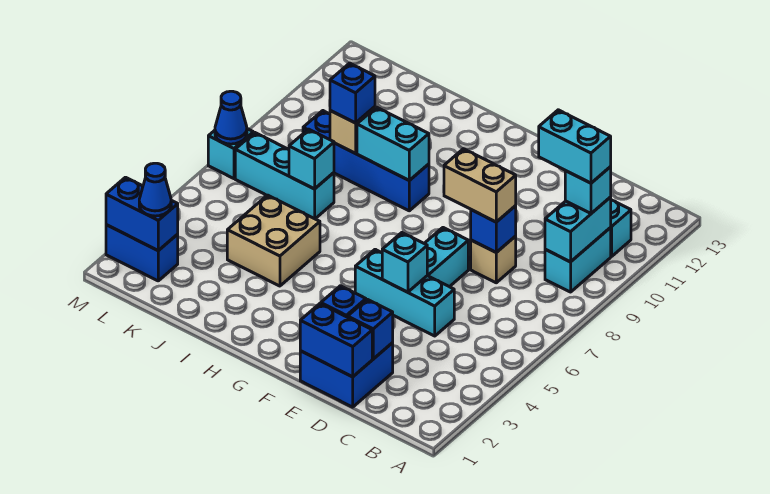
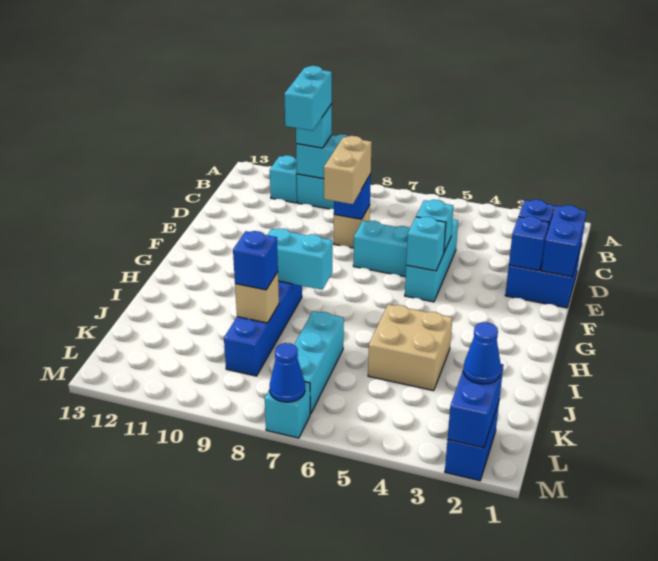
cyan 1x2 brick [357,107,429,180] -> cyan 1x2 brick turned to [268,228,333,290]
cyan 1x1 brick [289,129,334,189] -> cyan 1x1 brick moved to [406,217,446,271]

